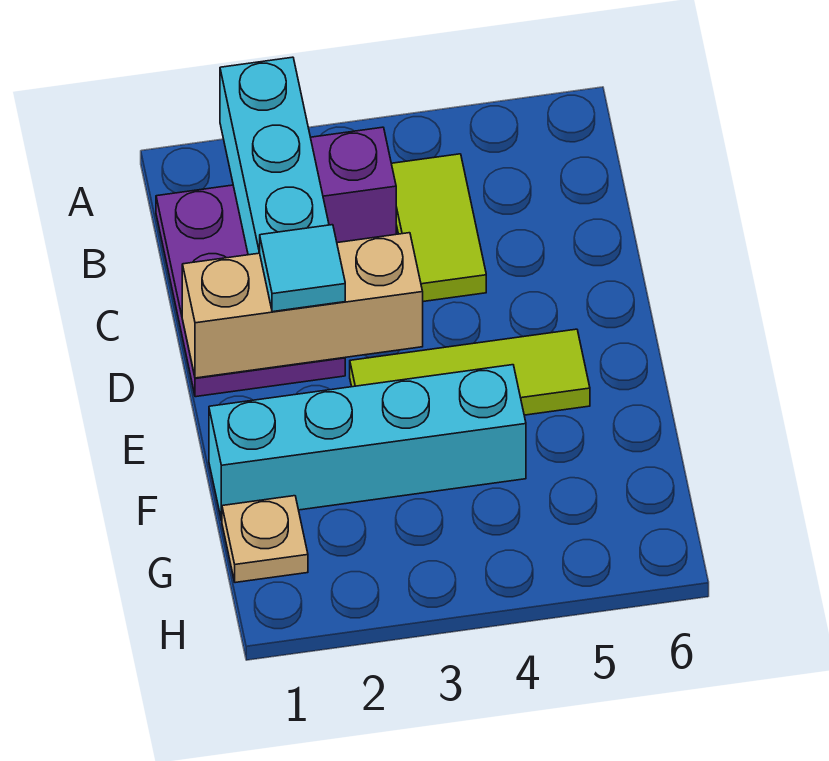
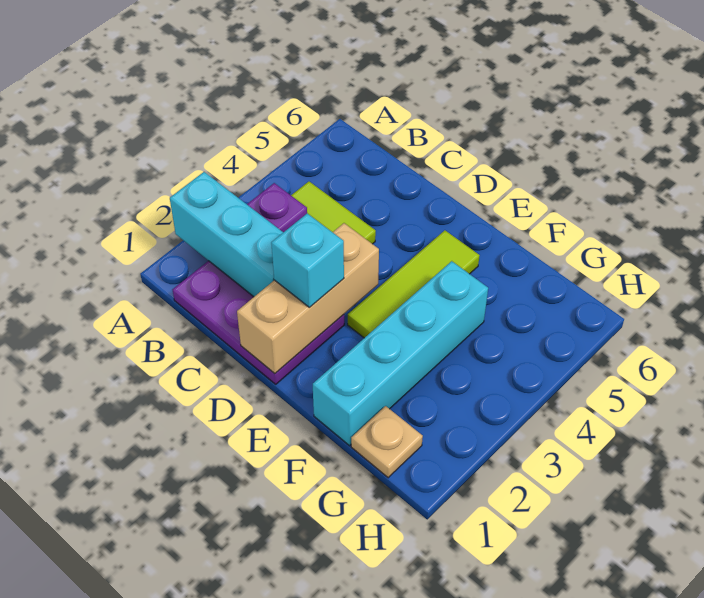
cyan 1x1 tile [260,225,345,312] -> cyan 1x1 brick [271,213,344,307]

